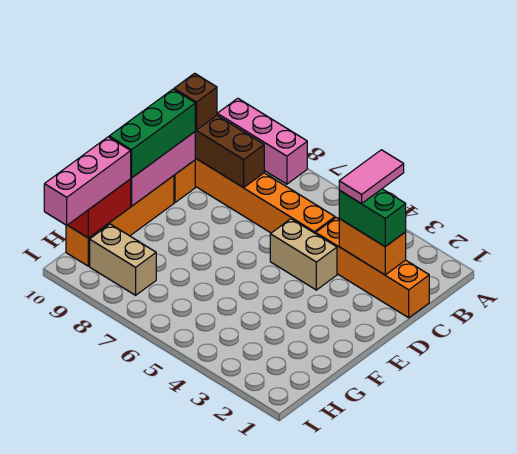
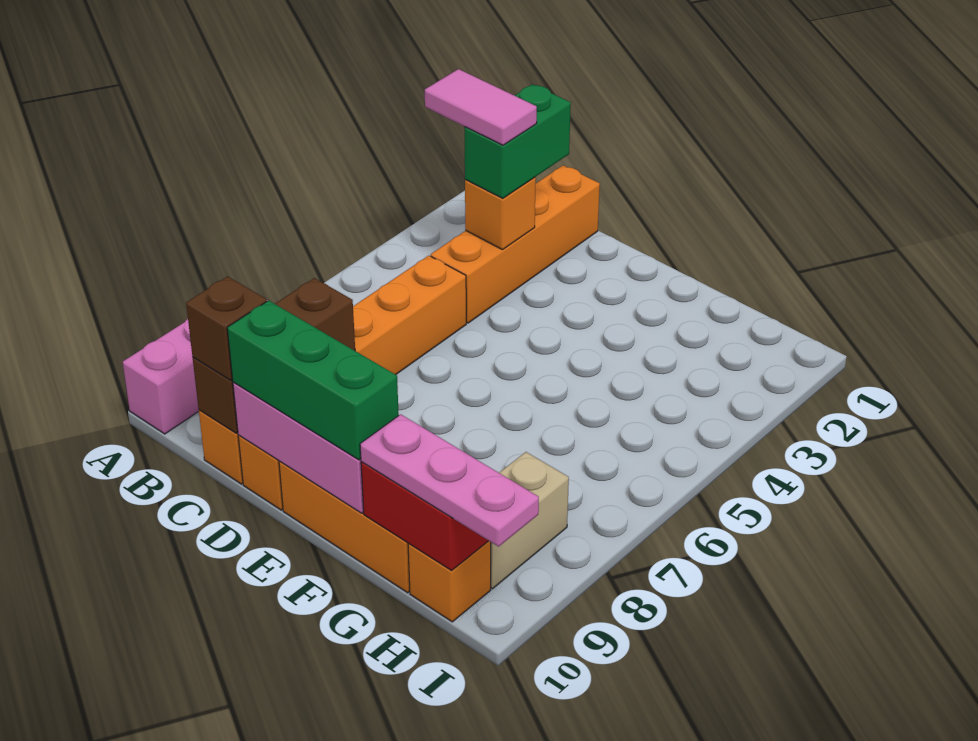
orange 1x2 brick [339,219,406,275] -> orange 1x1 brick [465,177,536,250]
tan 1x2 brick [270,219,337,290] -> none
pink 1x3 brick [44,137,131,225] -> pink 1x3 plate [360,414,539,547]

